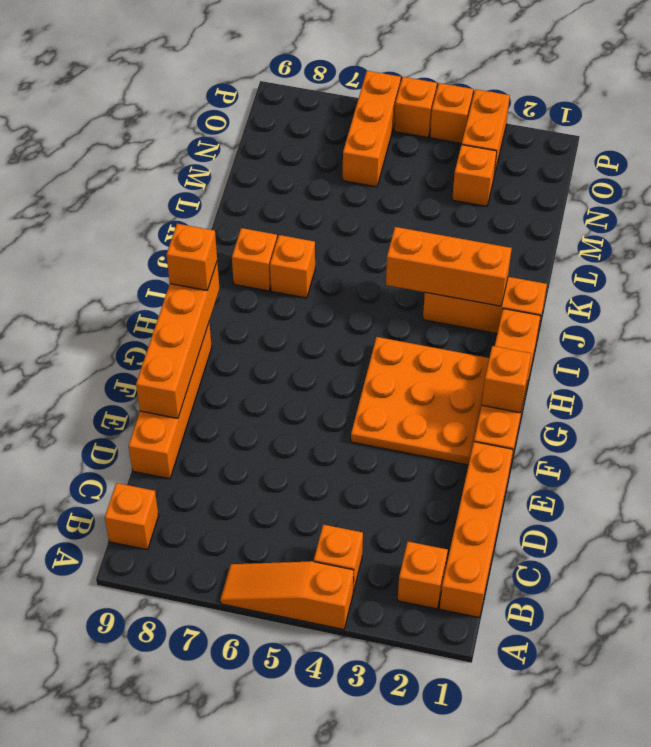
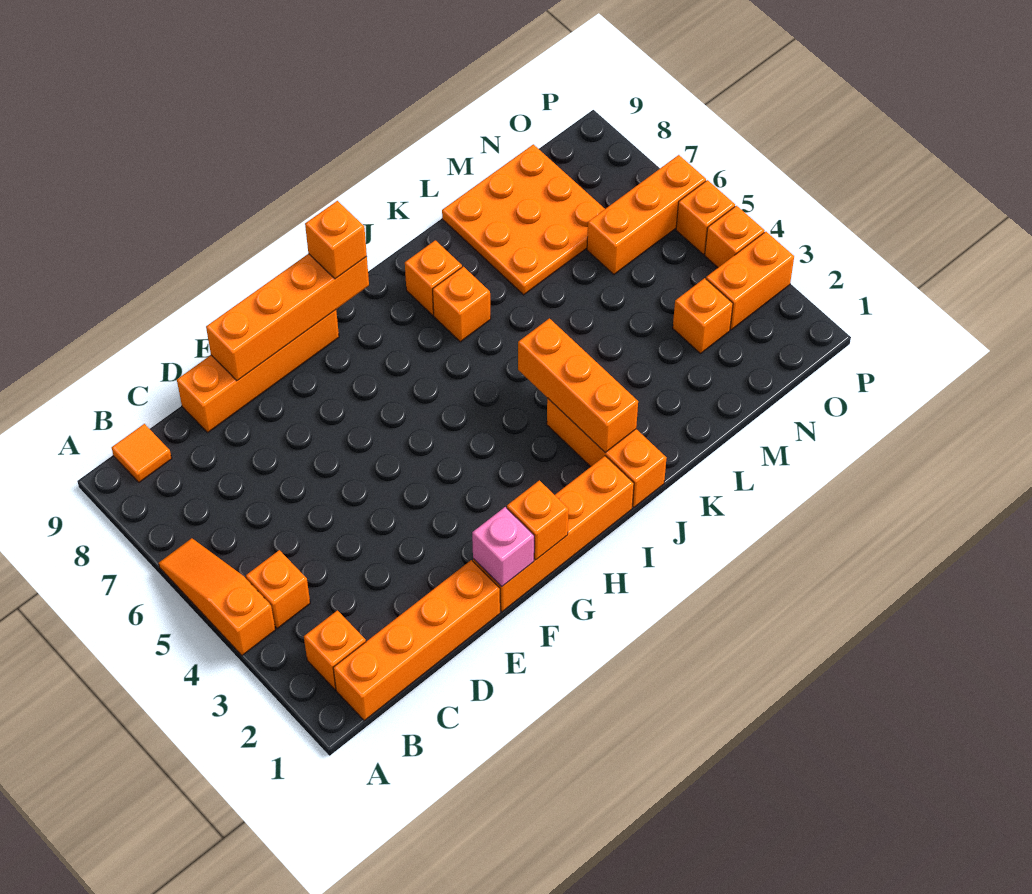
orange 1x1 brick [105,483,159,550] -> orange 1x1 tile [112,424,172,482]
none -> pink 1x1 brick [472,507,534,587]
orange 3x3 plate [351,337,489,465] -> orange 3x3 plate moved to [442,144,605,295]

